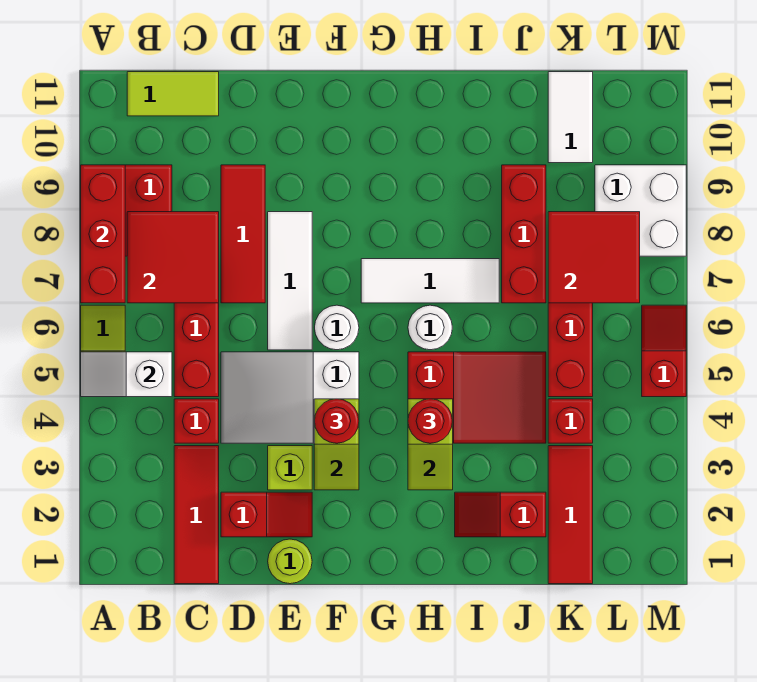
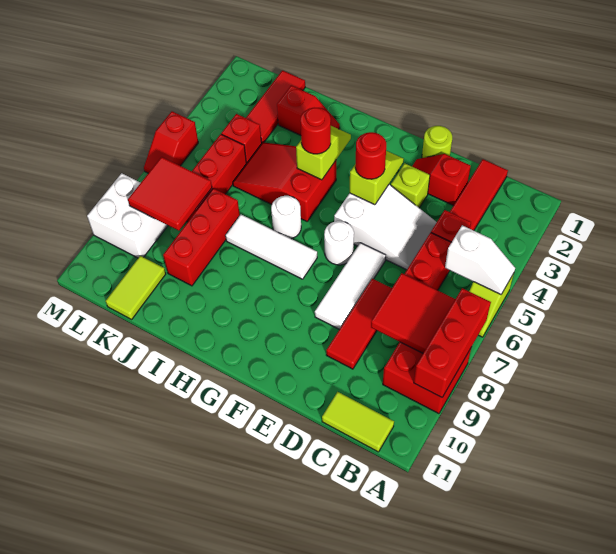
white 1x2 tile [548,72,593,163] -> lime 1x2 tile [106,256,166,319]

